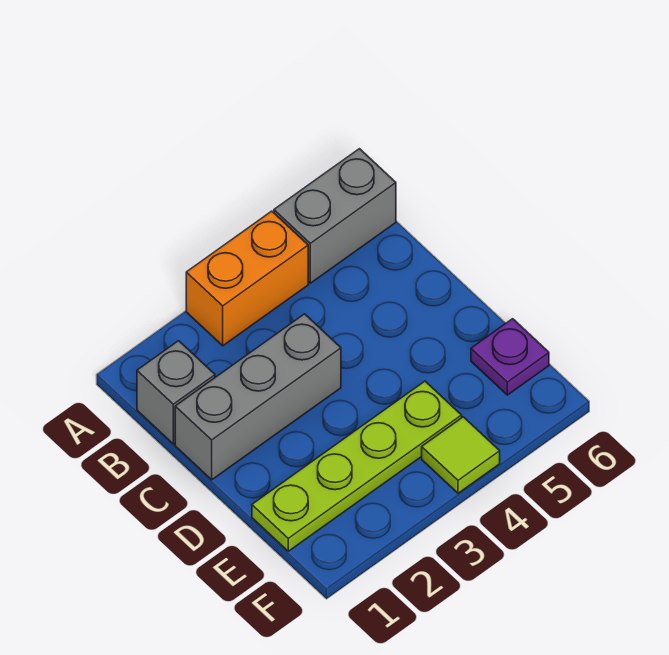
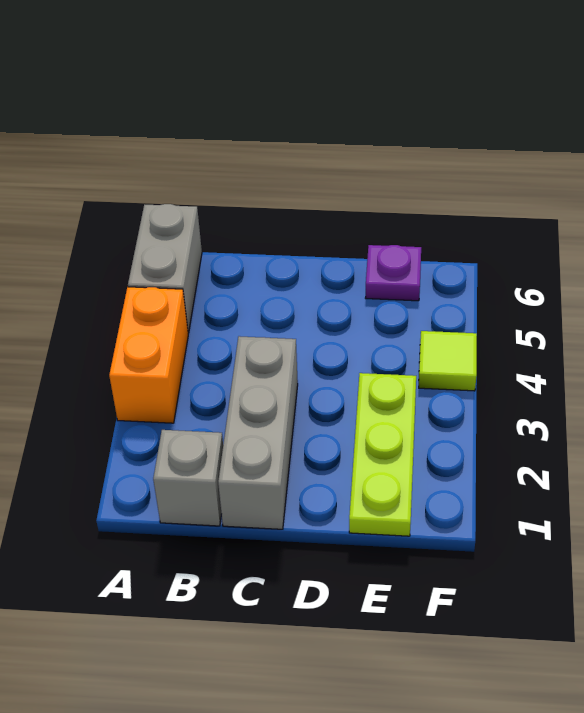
lime 1x4 plate [252,381,462,551] -> lime 1x3 plate [349,373,416,536]

